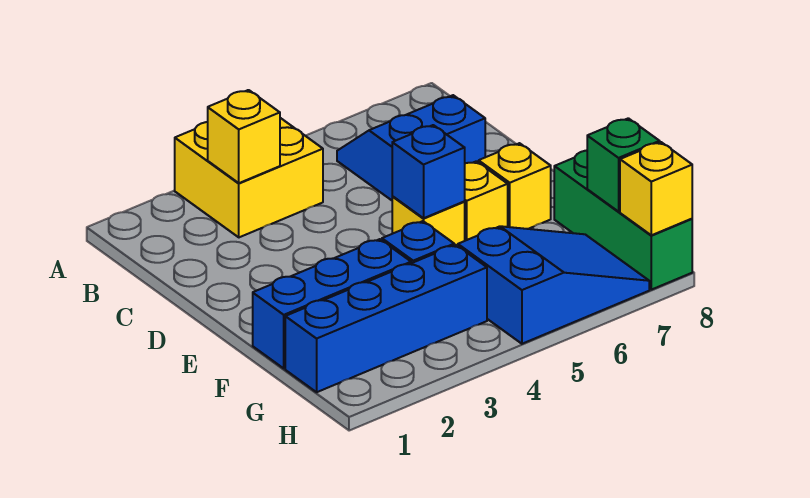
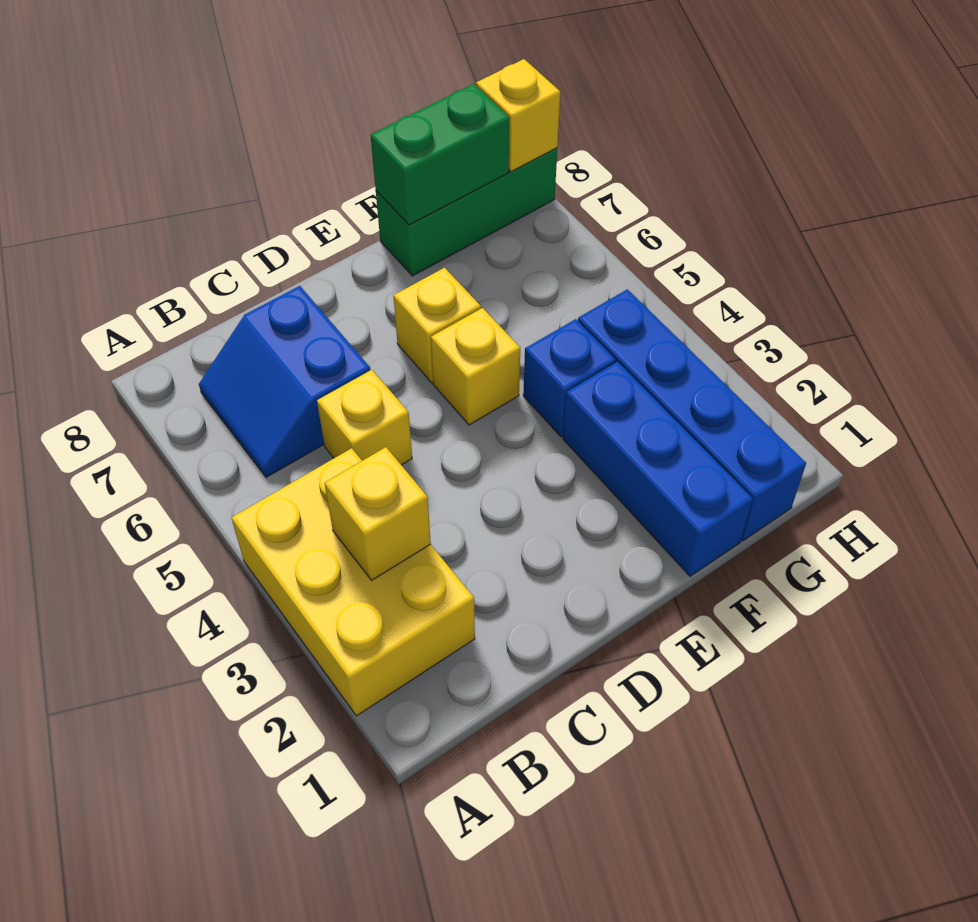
yellow 2x2 brick [175,118,323,237] -> yellow 2x3 brick [231,448,475,716]
blue 1x1 brick [392,125,465,218] -> none
yellow 1x1 brick [479,143,551,229] -> yellow 1x1 brick moved to [317,370,412,465]
blue 2x3 slope [458,226,649,344] -> none
green 1x1 brick [587,118,660,212] -> green 1x2 brick [371,84,509,225]

